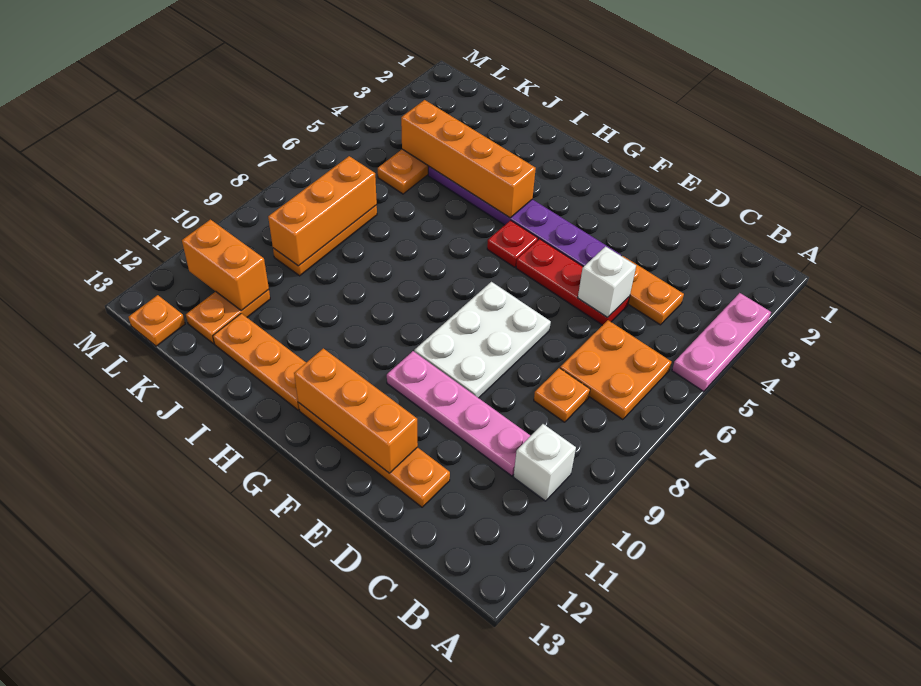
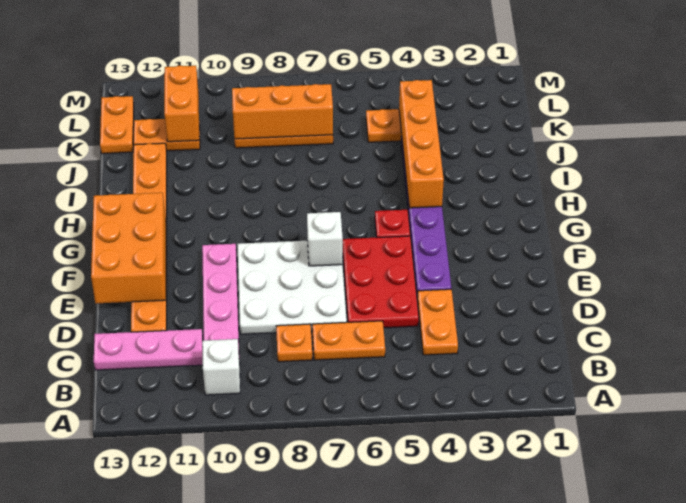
pink 1x3 plate [672,293,771,392] -> pink 1x3 plate moved to [94,329,203,370]
orange 2x2 plate [560,320,671,420] -> orange 1x2 plate [312,321,385,360]
red 1x3 plate [516,239,630,325] -> red 2x3 plate [343,236,419,328]
white 1x1 brick [578,246,636,317] -> white 1x1 brick moved to [307,212,343,266]
white 2x3 plate [414,282,551,398] -> white 3x3 plate [237,241,347,334]
orange 1x3 brick [294,348,418,473] -> orange 2x3 brick [91,193,166,303]
orange 1x1 plate [129,295,185,346] -> orange 1x2 plate [100,96,134,154]

